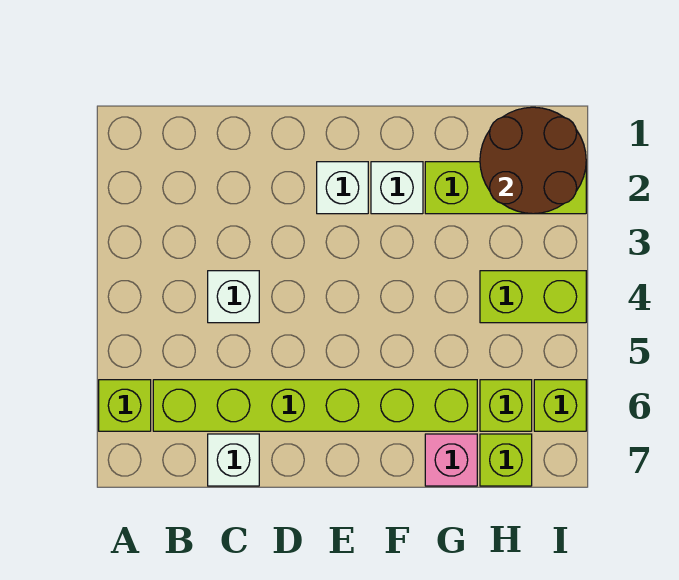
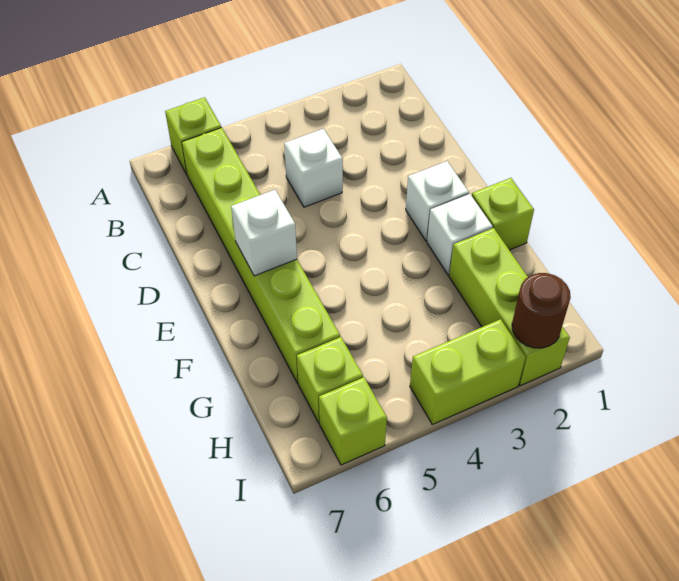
white 1x1 brick [208,434,259,486] -> white 1x1 brick moved to [231,190,297,276]
pink 1x1 brick [425,434,477,486] -> none
brown 2x2 round brick [480,107,586,214] -> brown 1x1 round brick [512,273,571,348]
lime 1x2 brick [480,271,586,323] -> lime 1x2 brick turned to [410,319,526,425]
lime 1x1 brick [480,434,532,486] -> lime 1x1 brick moved to [472,178,534,250]

